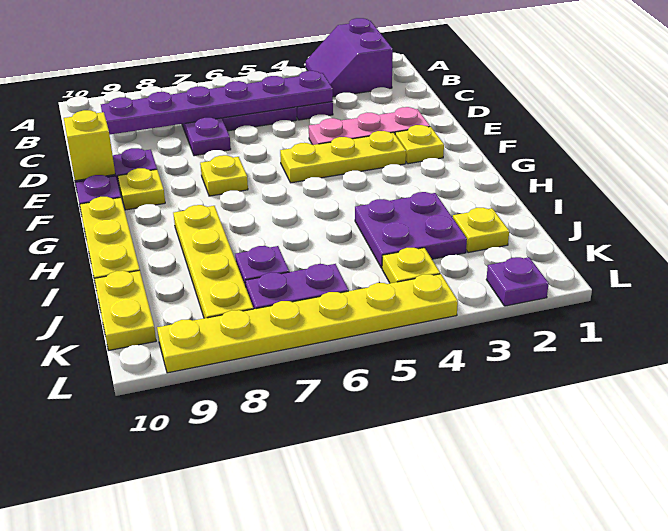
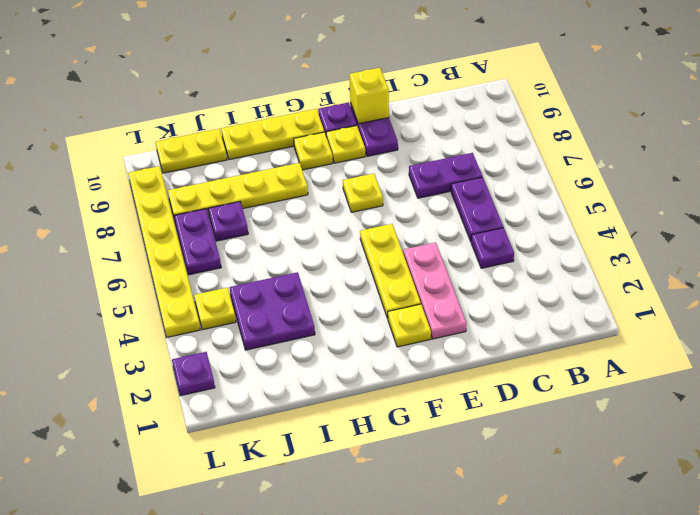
purple 2x2 slope [306,18,393,97] -> none
purple 1x6 plate [101,71,333,135] -> none
yellow 1x1 plate [453,208,509,253] -> yellow 1x1 plate moved to [294,132,333,170]

